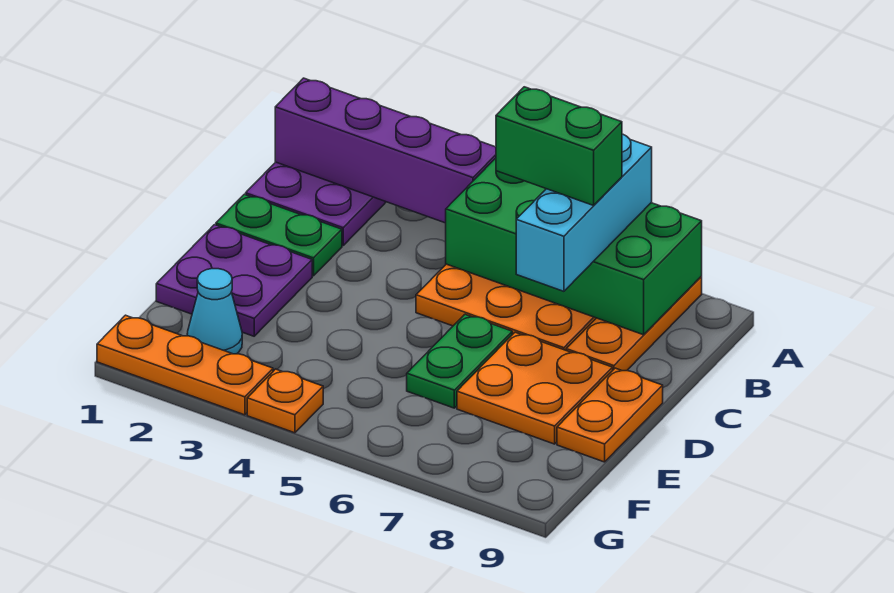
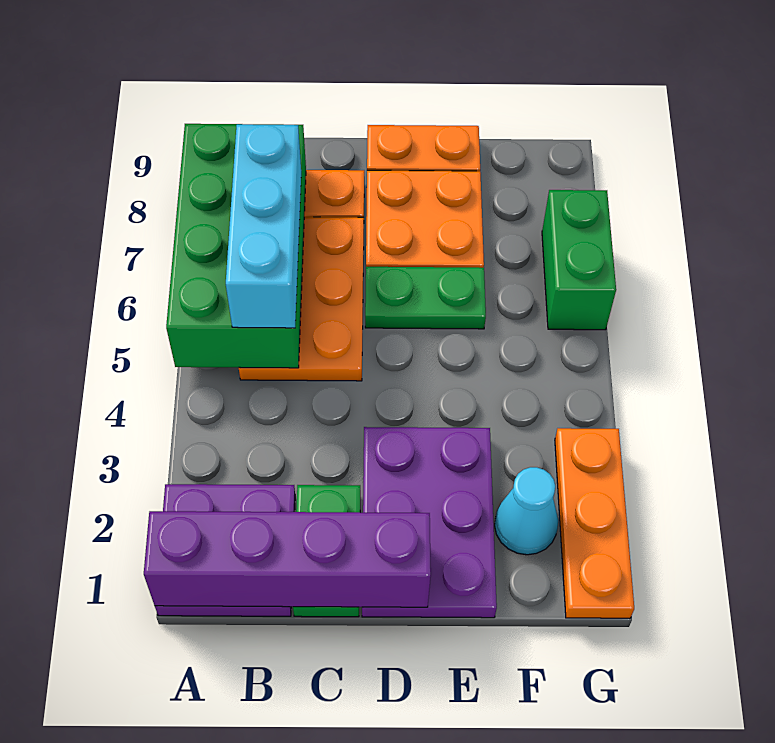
purple 1x4 brick [275,78,496,223] -> purple 1x4 brick turned to [144,511,431,607]
cyan 1x3 brick [516,134,652,291] -> cyan 1x3 brick turned to [226,124,301,328]
green 1x2 brick [496,87,622,206] -> green 1x2 brick moved to [542,190,616,330]
purple 2x2 plate [156,225,312,336] -> purple 2x3 plate [362,427,497,618]
orange 1x1 plate [247,369,323,433] -> none

